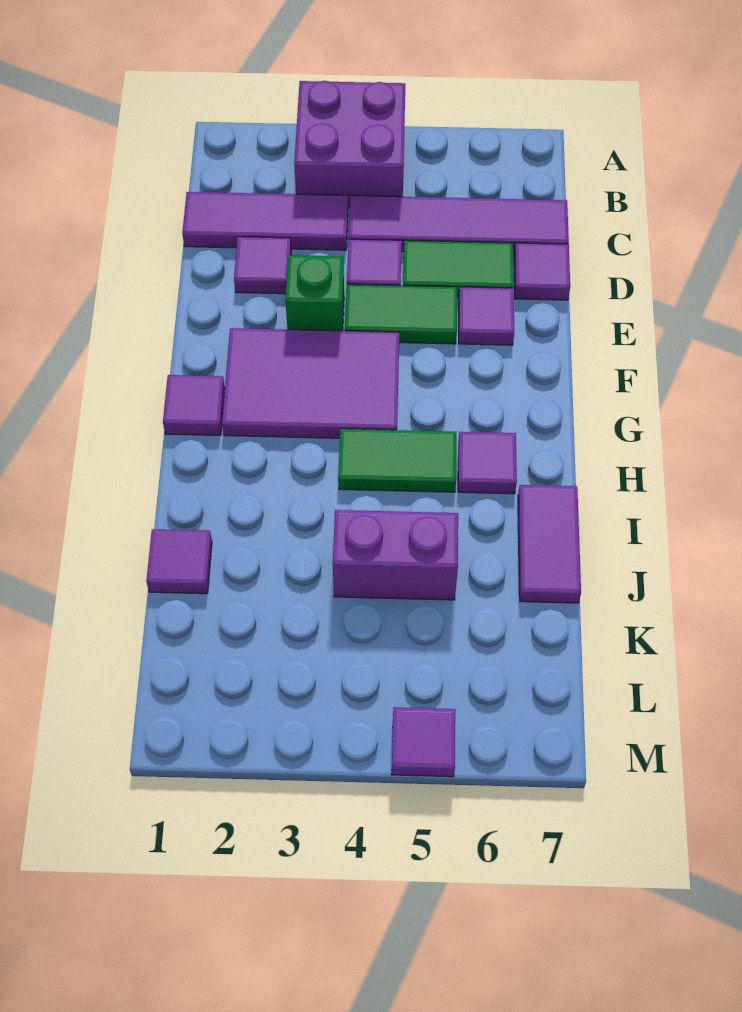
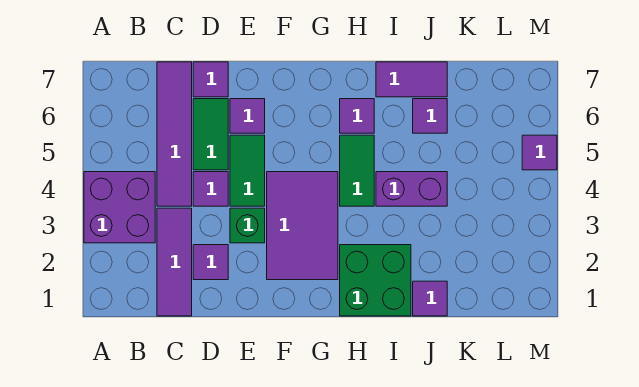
purple 1x1 tile [163,375,225,436] -> purple 1x1 tile moved to [413,99,447,133]
none -> green 2x2 brick [340,245,411,316]
purple 1x2 brick [333,510,458,600] -> purple 1x2 brick turned to [376,172,447,206]

